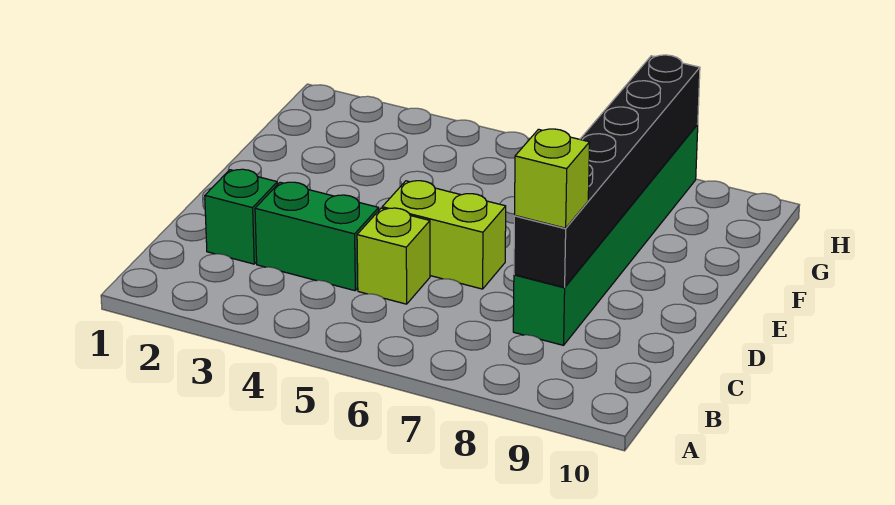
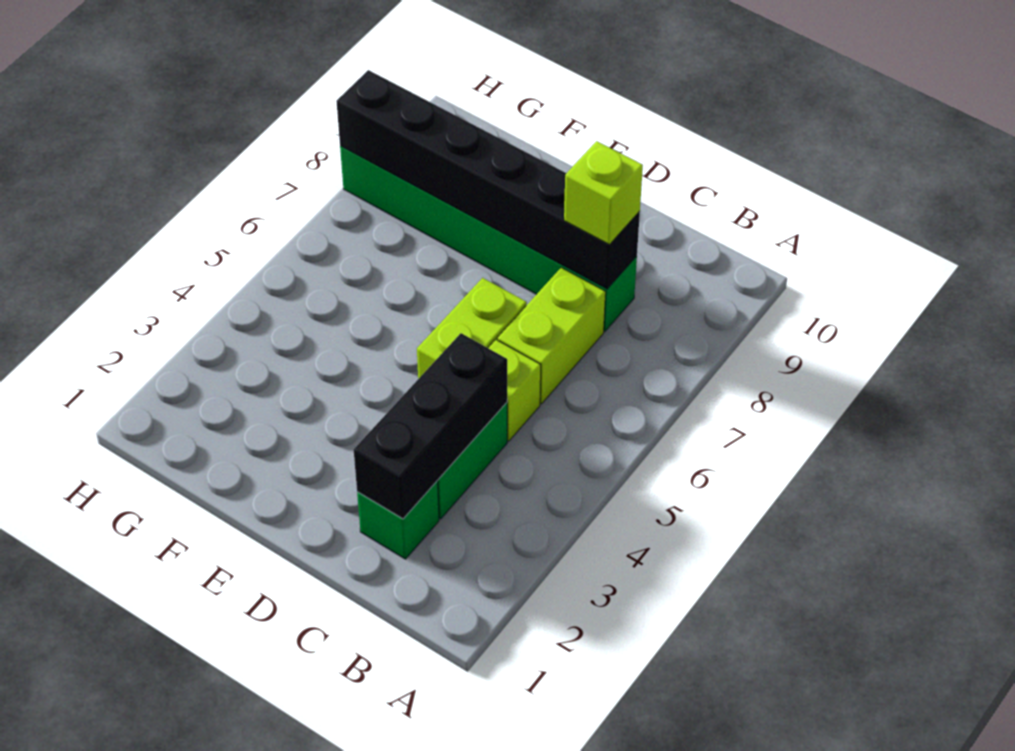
none -> black 1x3 brick [354,333,507,519]
none -> lime 1x2 brick [497,268,606,404]

